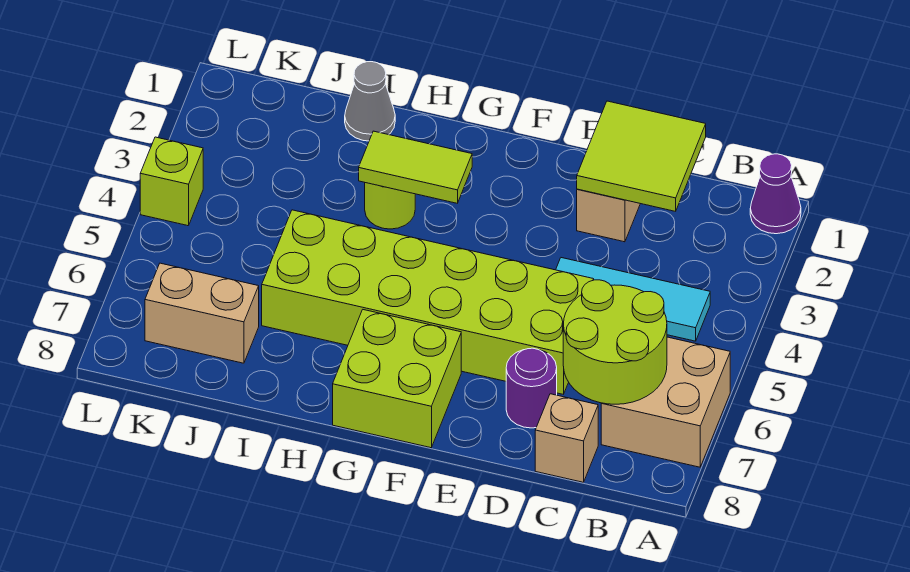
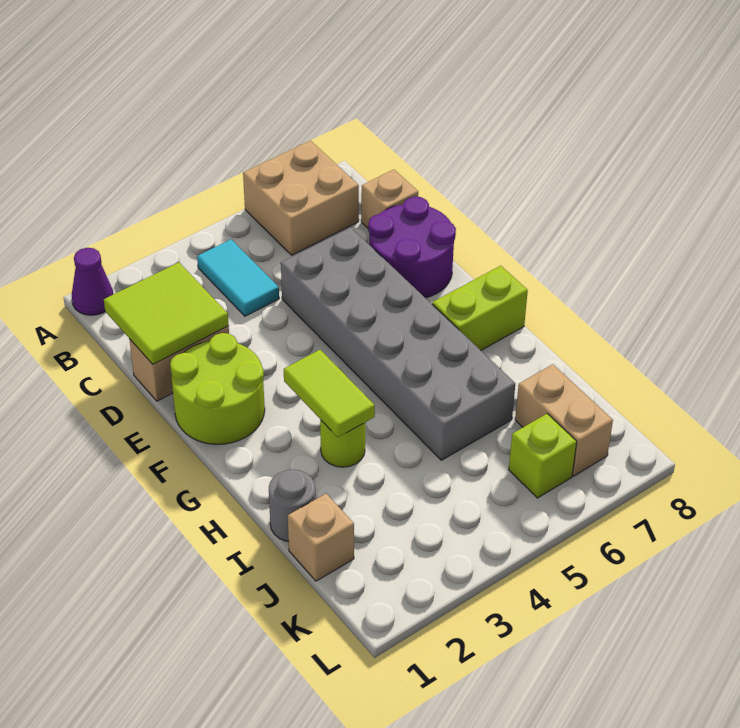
cyan 1x3 tile [556,258,710,341] -> cyan 1x2 tile [197,239,279,316]
lime 2x2 round brick [563,280,667,404] -> lime 2x2 round brick moved to [170,333,265,444]
lime 2x6 brick [262,210,594,394] -> grey 2x6 brick [281,227,515,460]
purple 1x1 round brick [506,348,557,428] -> purple 2x2 round brick [368,197,456,298]
lime 2x2 brick [333,310,461,448] -> lime 1x2 brick [432,266,528,350]
grey 1x1 cone [345,62,395,141] -> grey 1x1 round brick [269,470,316,542]
none -> tan 1x1 brick [288,494,354,581]
lime 1x1 brick [140,137,203,226] -> lime 1x1 brick moved to [509,414,577,498]

